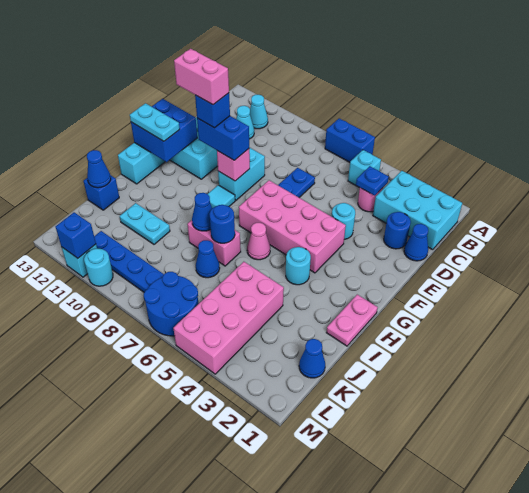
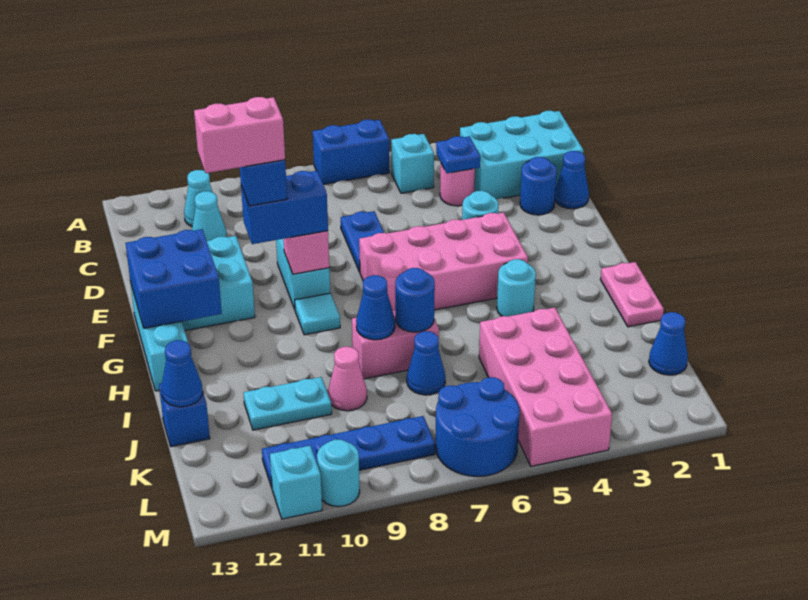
cyan 1x2 plate [130,103,180,141] -> none
pink 1x1 cone [247,223,270,260] -> pink 1x1 cone moved to [328,347,367,411]
blue 1x1 brick [55,212,96,258] -> none

